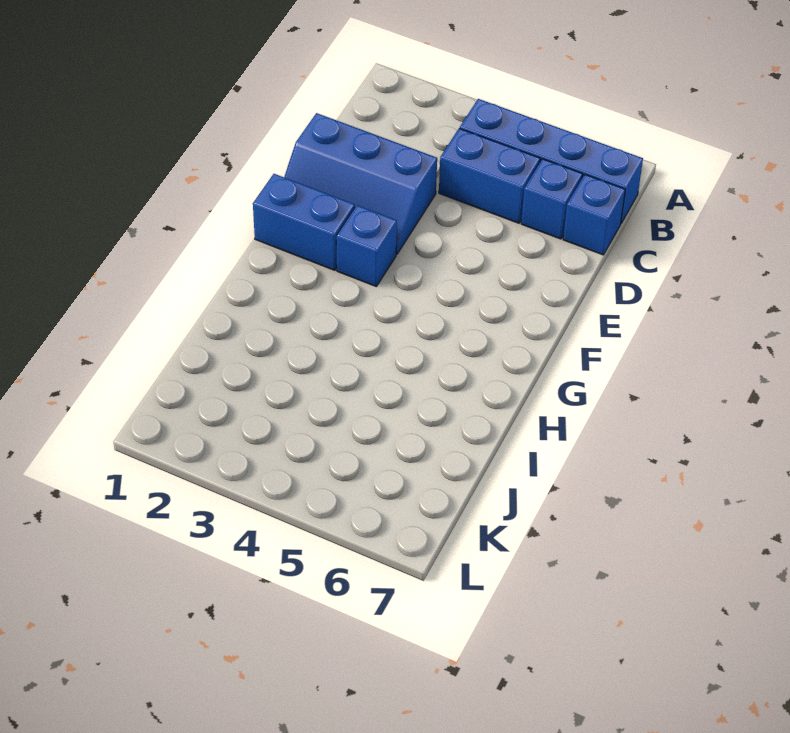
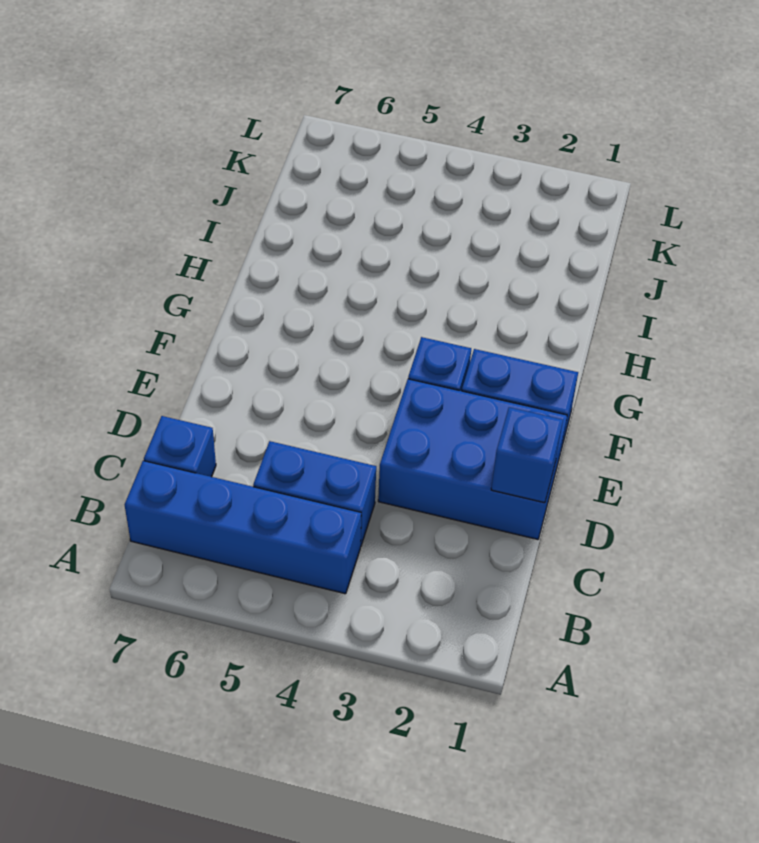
blue 1x1 brick [521,159,583,239] -> blue 1x1 brick moved to [491,407,563,503]
blue 2x3 slope [284,113,437,254] -> blue 2x3 brick [378,379,567,539]

